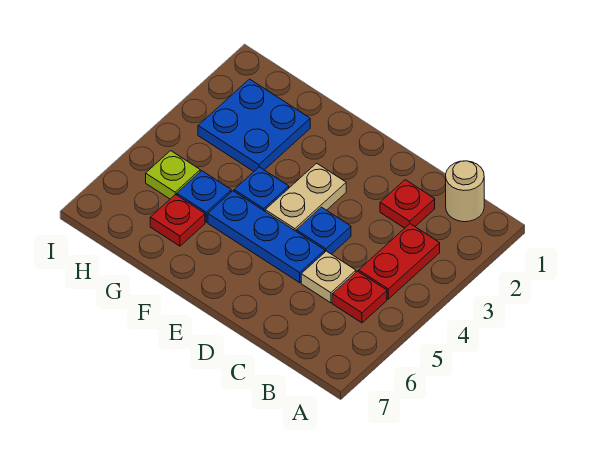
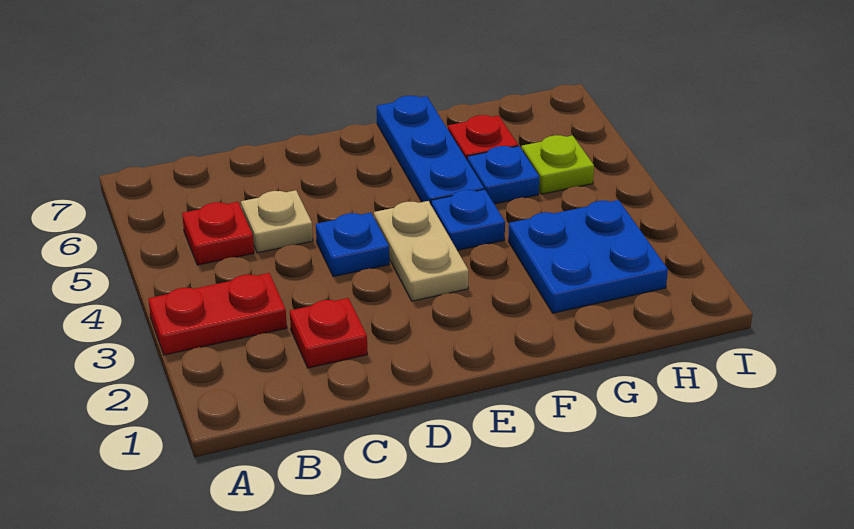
tan 1x1 round brick [446,161,484,222] -> none
red 1x2 plate [359,224,440,299] -> red 1x2 plate turned to [148,273,287,355]
blue 1x3 plate [208,191,325,283] -> blue 1x3 plate turned to [377,96,484,204]

